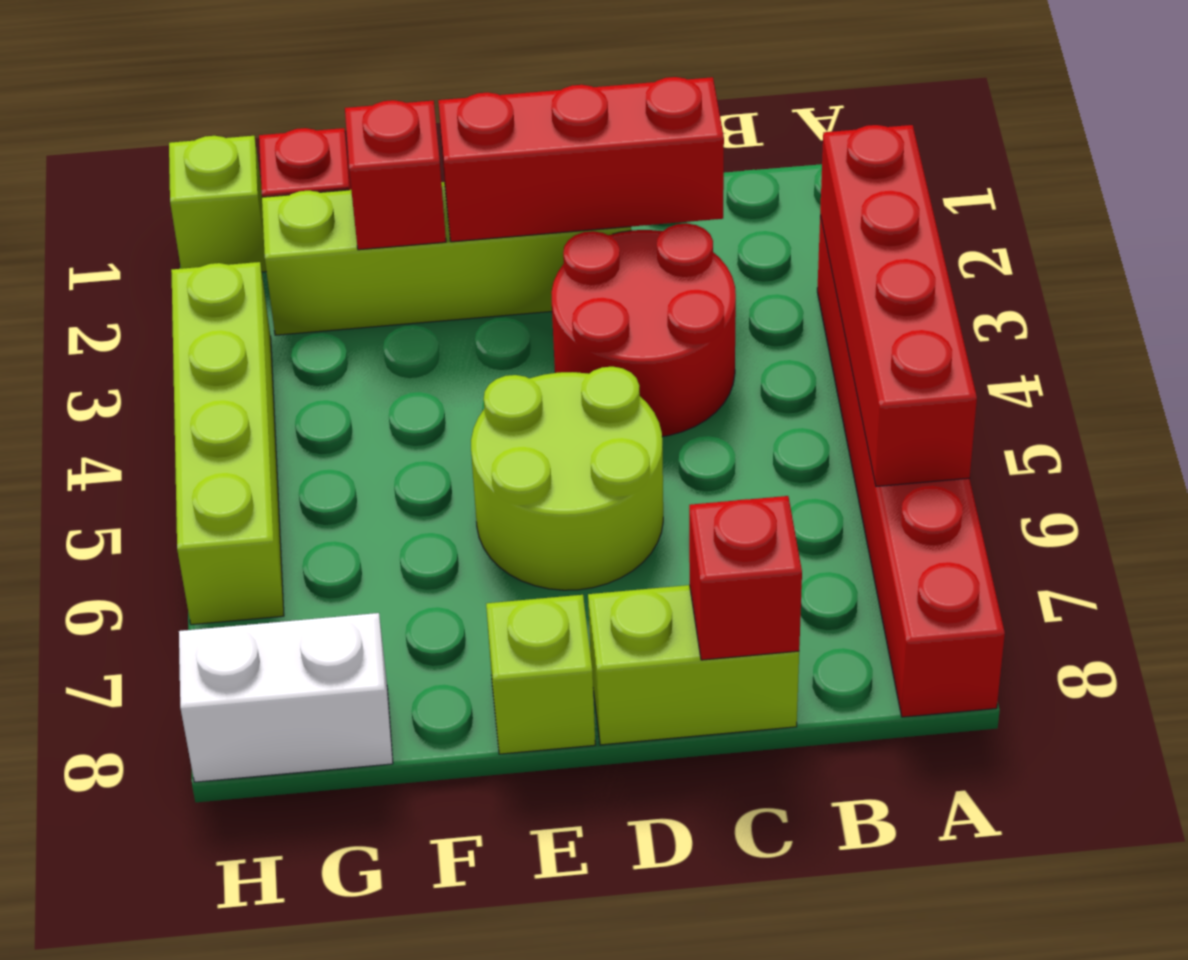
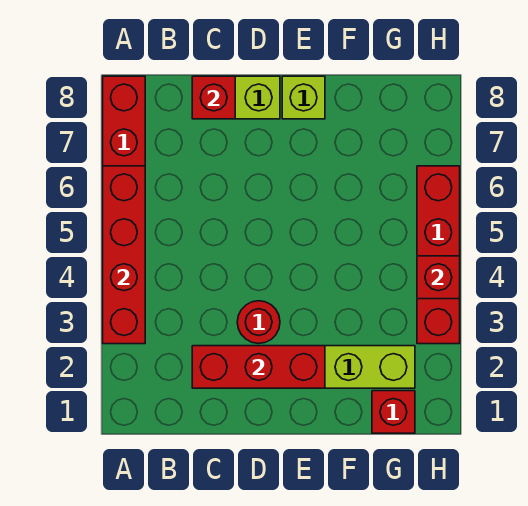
red 2x2 round brick [551,223,736,437] -> red 1x1 round brick [237,301,280,344]
lime 2x2 round brick [471,367,663,590] -> none
red 1x1 brick [345,100,446,250] -> red 1x1 brick moved to [417,256,460,299]
white 1x2 brick [179,613,393,782] -> none
lime 1x1 brick [169,136,266,272] -> none
lime 1x4 brick [171,262,284,625] -> red 1x4 brick [417,166,460,344]

